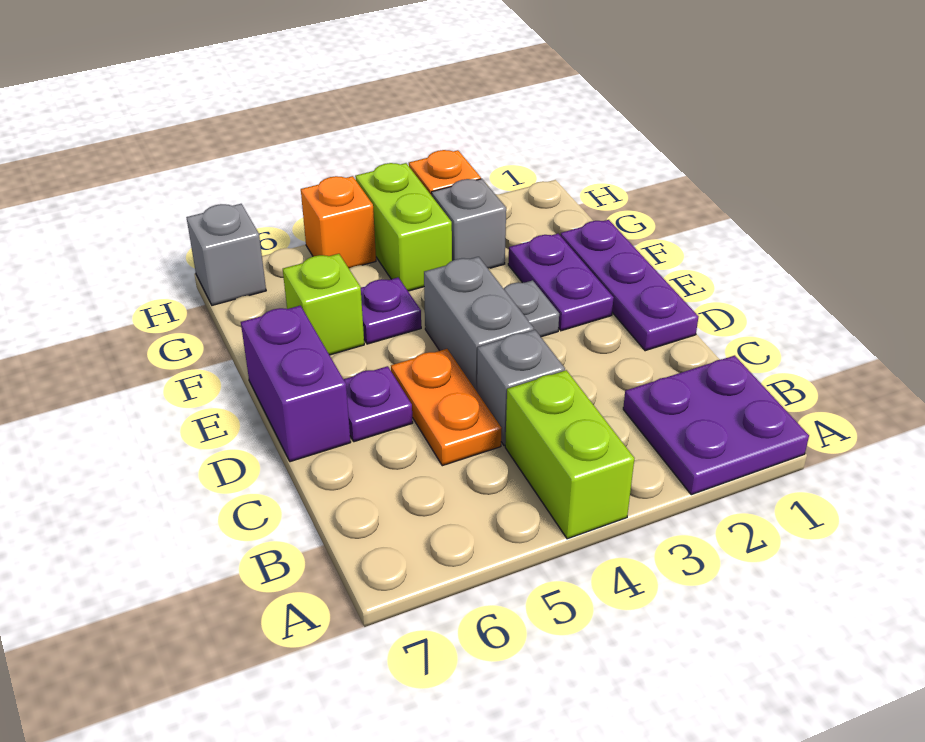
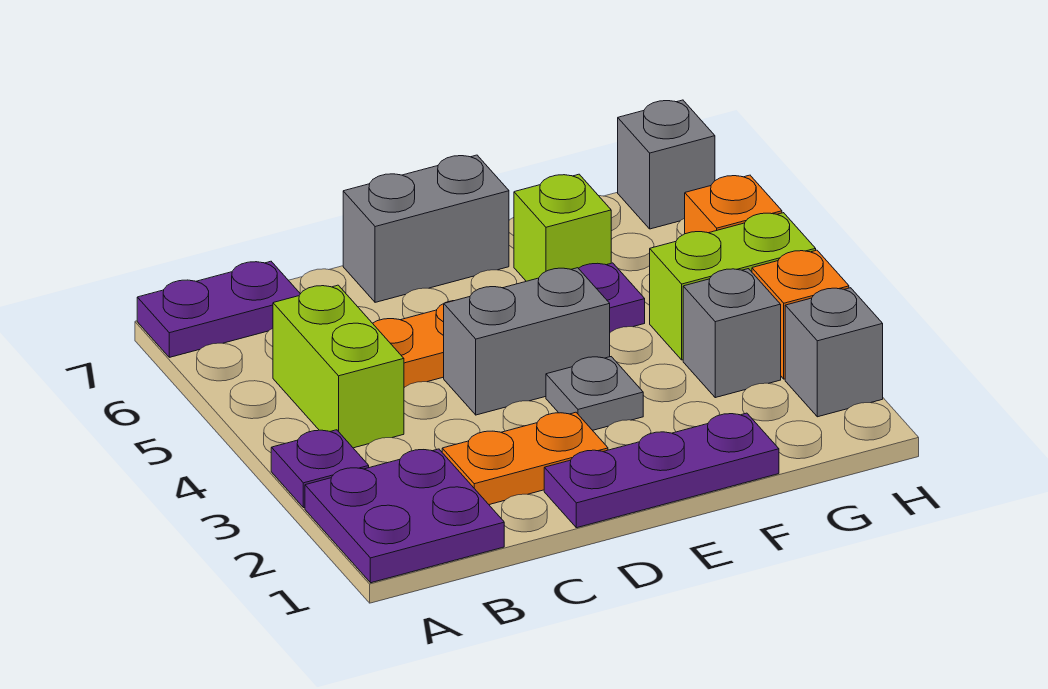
lime 1x2 brick [505,370,634,539] -> lime 1x2 brick turned to [273,285,404,448]
none -> orange 1x2 plate [442,412,608,505]
grey 1x1 brick [477,330,565,446] -> grey 1x1 brick moved to [785,288,883,417]
purple 1x1 plate [344,366,413,442] -> purple 1x1 plate moved to [271,430,369,508]
purple 1x2 brick [241,306,351,462] -> grey 1x2 brick [343,155,509,302]
purple 1x2 plate [508,234,614,331] -> purple 1x2 plate moved to [137,261,300,357]

